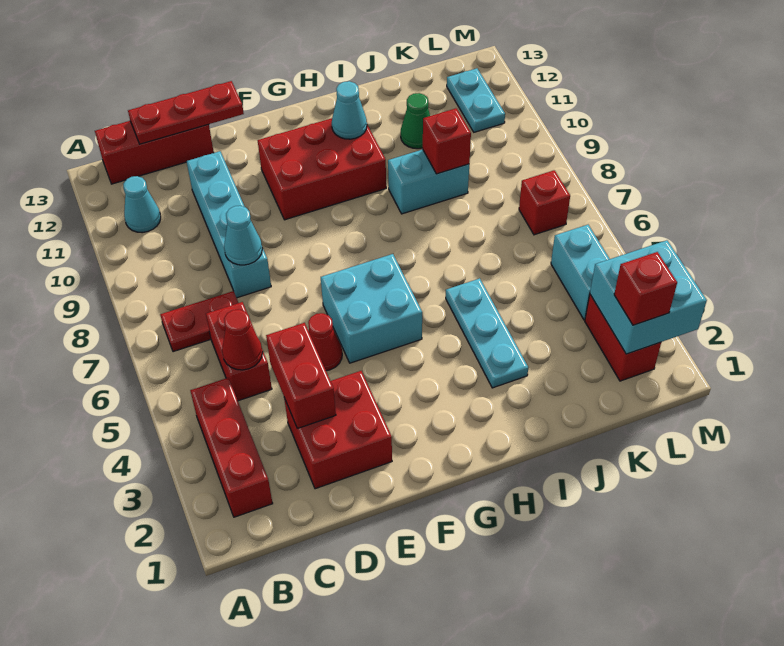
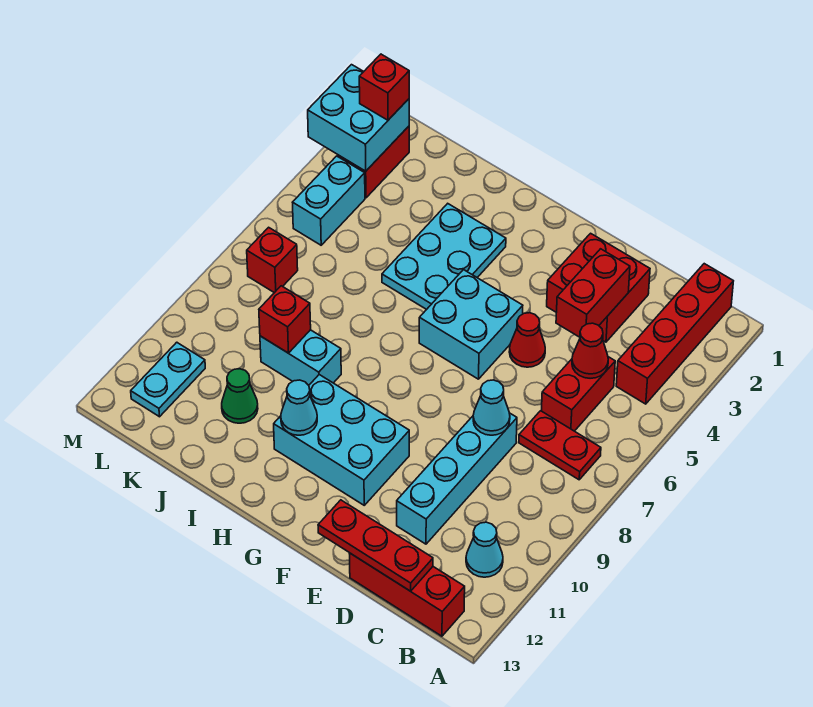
red 1x3 brick [190,378,273,517] -> red 1x4 brick [616,264,733,404]
red 2x3 brick [258,118,386,220] -> cyan 2x3 brick [274,375,409,505]
cyan 1x3 plate [446,278,528,388] -> cyan 2x3 plate [382,204,506,310]

